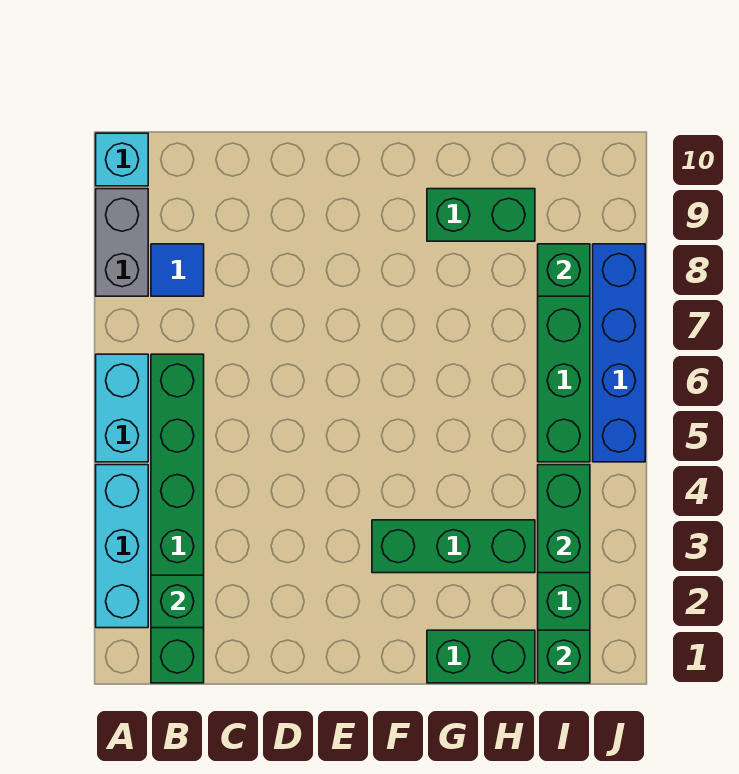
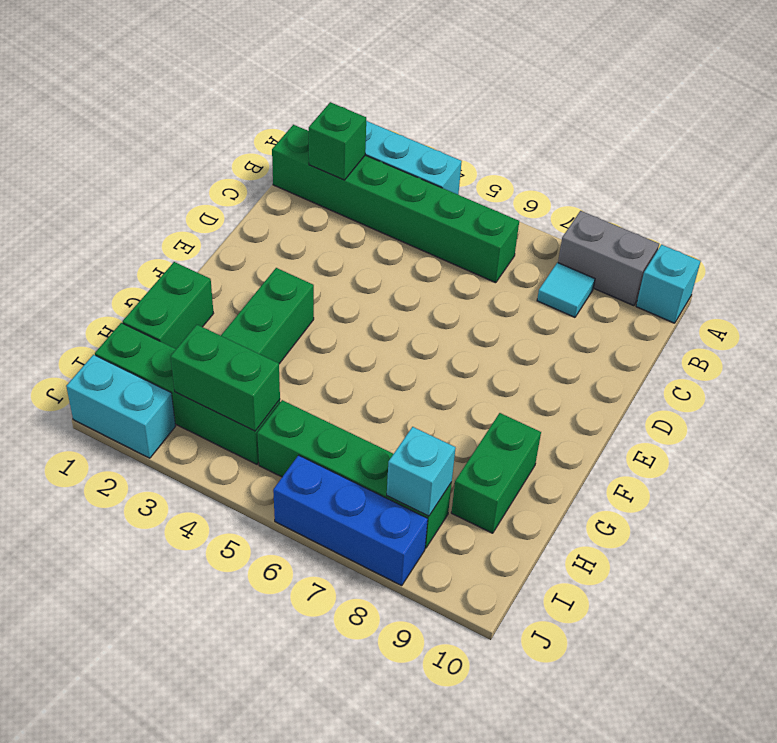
cyan 1x2 brick [96,354,148,462] -> cyan 1x2 brick moved to [66,355,176,458]
blue 1x1 tile [151,244,204,296] -> cyan 1x1 tile [537,263,595,317]
green 1x1 brick [538,630,590,683] -> none
green 1x1 brick [538,244,590,296] -> cyan 1x1 brick [387,427,456,516]
blue 1x4 brick [593,244,645,462] -> blue 1x3 brick [273,455,428,586]

